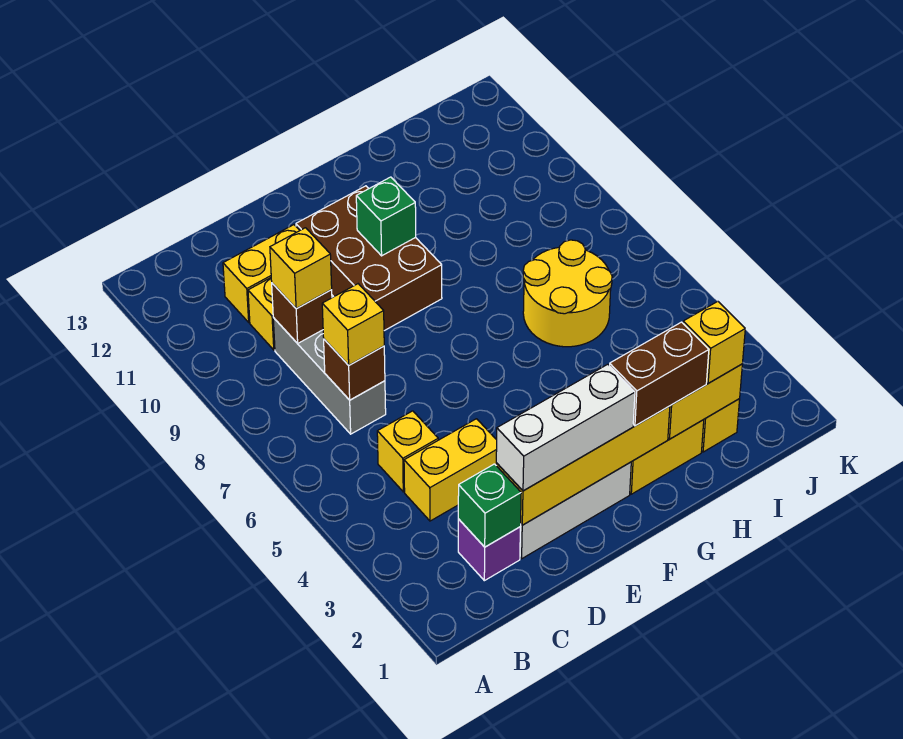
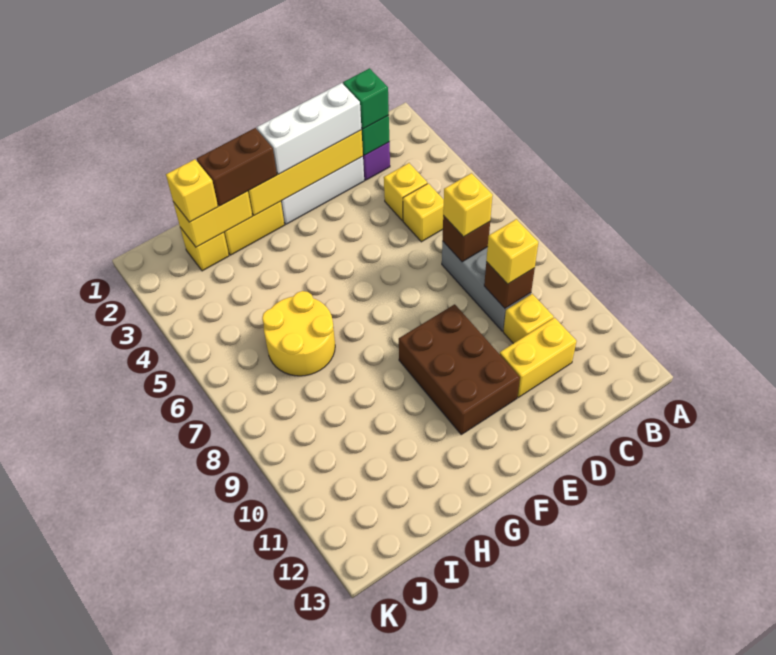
yellow 1x2 brick [404,419,497,521] -> yellow 1x1 brick [384,163,427,221]
green 1x1 brick [356,177,416,256] -> green 1x1 brick moved to [343,68,389,129]

